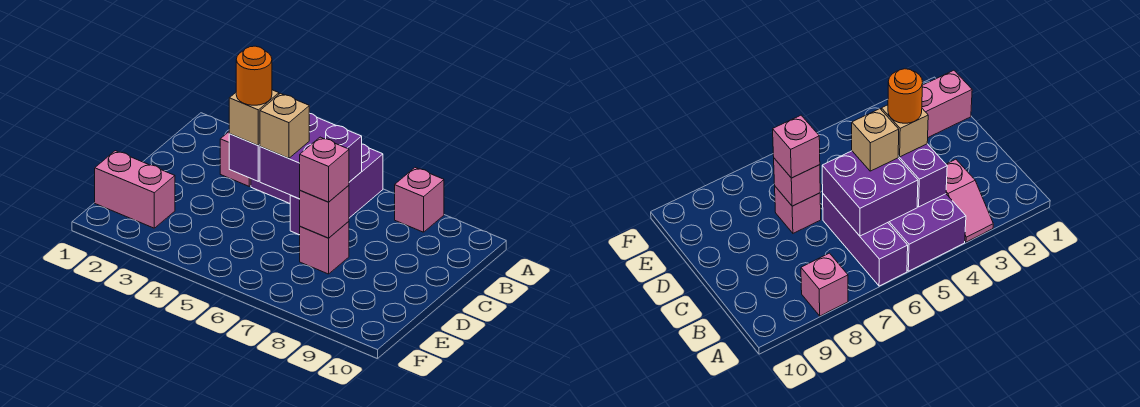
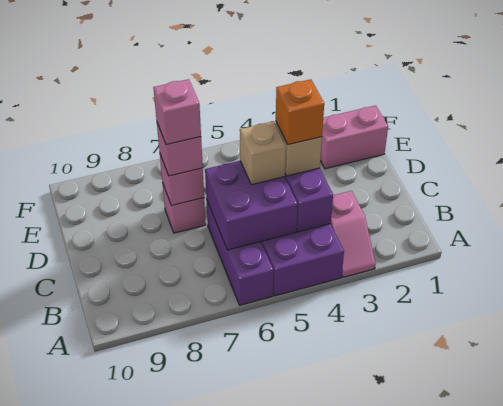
pink 1x1 brick [395,168,444,232] -> pink 1x1 brick moved to [153,79,201,145]
orange 1x1 round brick [236,46,272,105] -> orange 1x1 brick [276,79,324,145]

